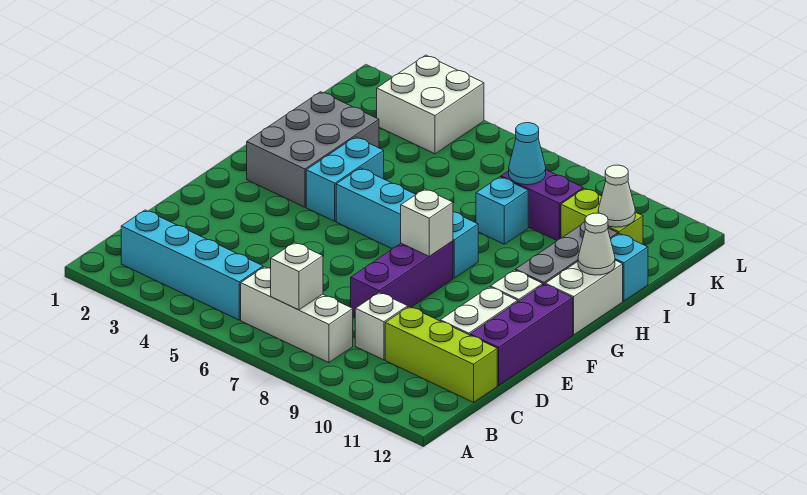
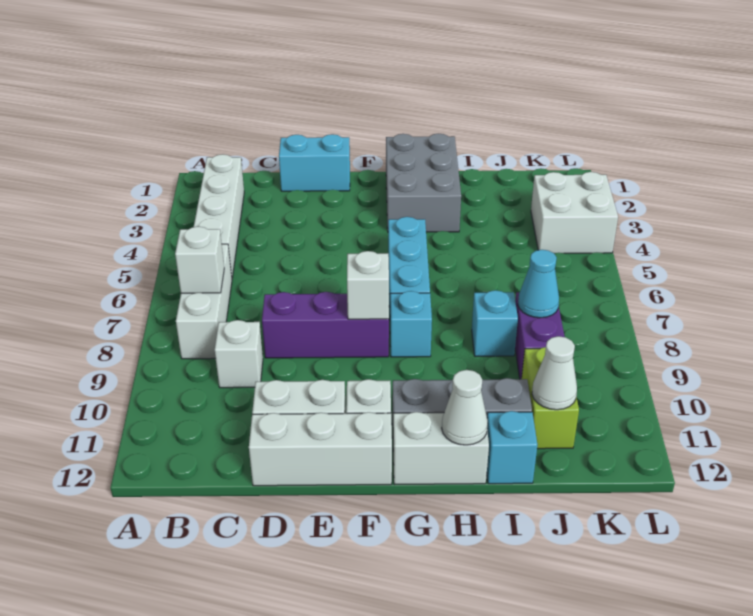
cyan 1x4 brick [121,210,263,320] -> white 1x4 brick [194,154,244,278]
lime 1x3 brick [385,307,497,402] -> none
purple 1x3 brick [470,284,573,386] -> white 1x3 brick [249,412,392,486]
grey 2x3 brick [247,92,379,207] -> grey 2x3 brick turned to [386,134,461,232]
cyan 1x2 brick [306,137,384,221] -> cyan 1x2 brick moved to [279,134,350,191]

